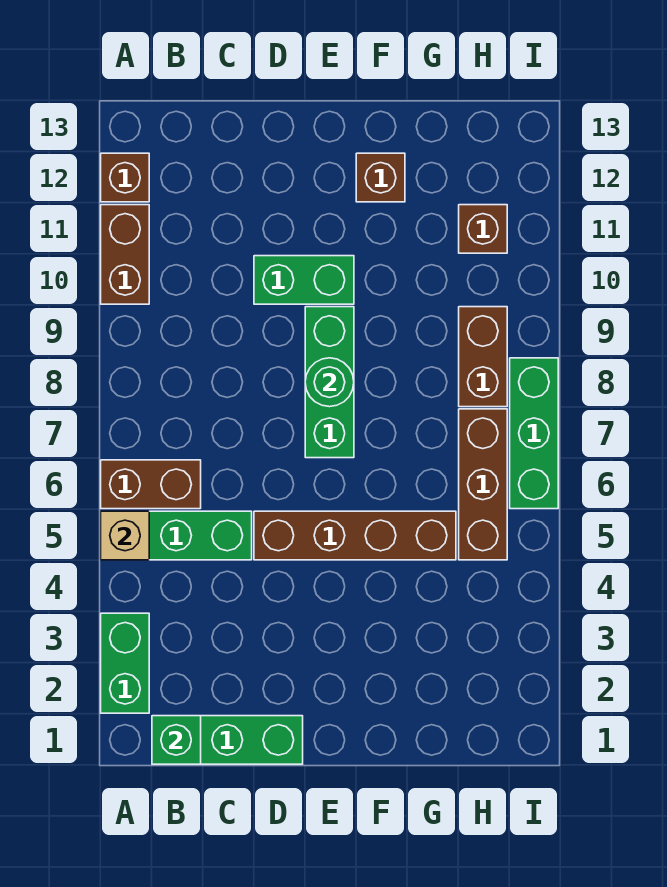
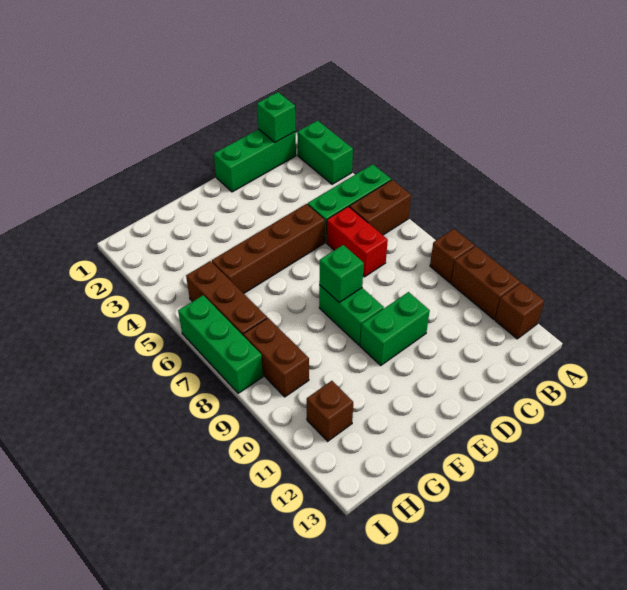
tan 1x1 brick [101,511,149,560] -> none
none -> red 1x2 brick [327,207,388,277]
green 1x3 brick [305,307,354,458] -> green 1x2 brick [319,285,384,345]
green 1x1 round brick [305,358,354,407] -> green 1x1 brick [319,245,364,302]
brown 1x1 brick [356,153,405,202] -> brown 1x1 brick moved to [430,229,475,283]

